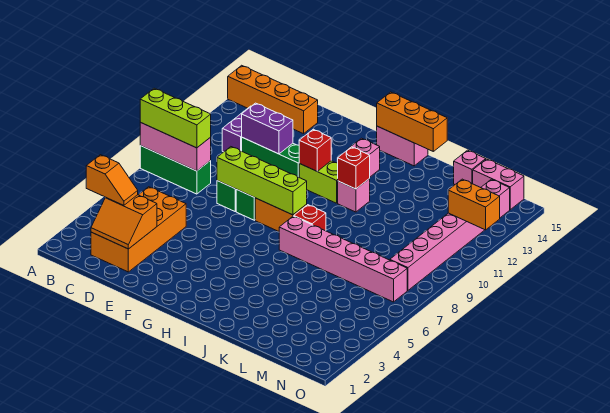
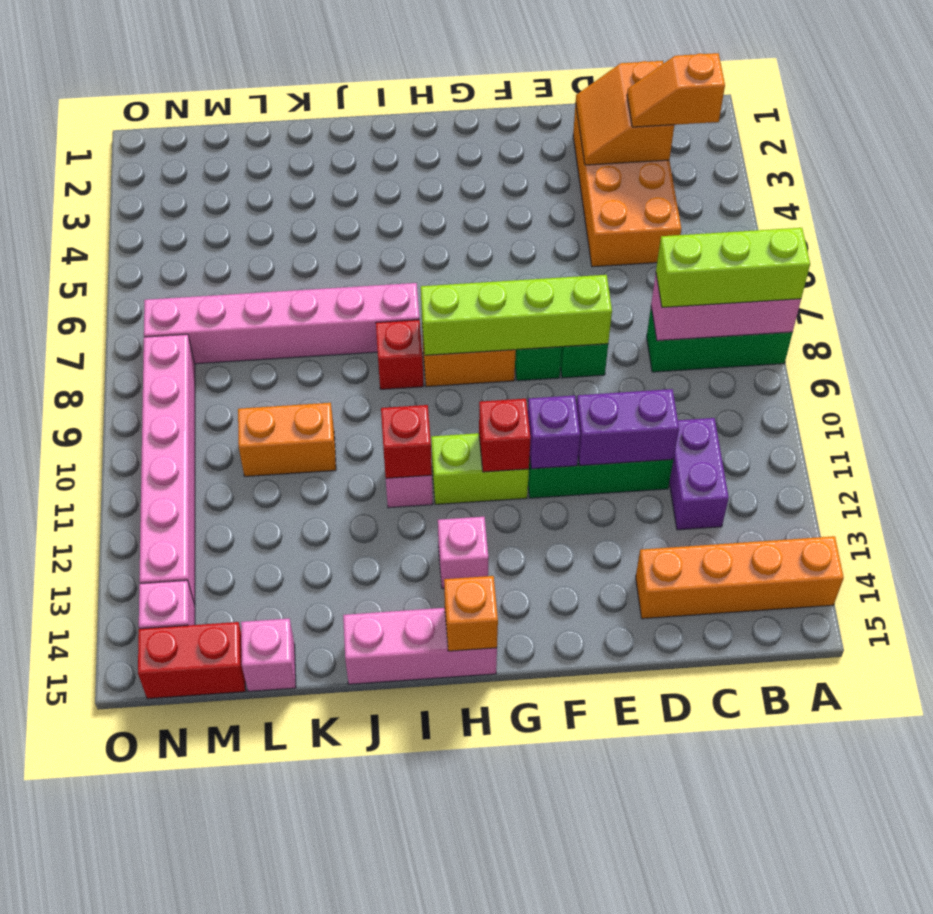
orange 2x2 slope [91,195,157,249] -> orange 2x2 slope turned to [576,61,674,165]
none -> purple 1x1 brick [528,395,580,469]
pink 1x2 brick [377,126,428,166] -> pink 1x3 brick [343,608,497,684]
orange 1x3 brick [377,92,447,151] -> orange 1x1 brick [444,576,498,651]
pink 1x2 brick [473,159,524,210] -> red 1x2 brick [138,622,246,699]
orange 1x2 brick [448,179,500,230] -> orange 1x2 brick moved to [238,403,336,476]

